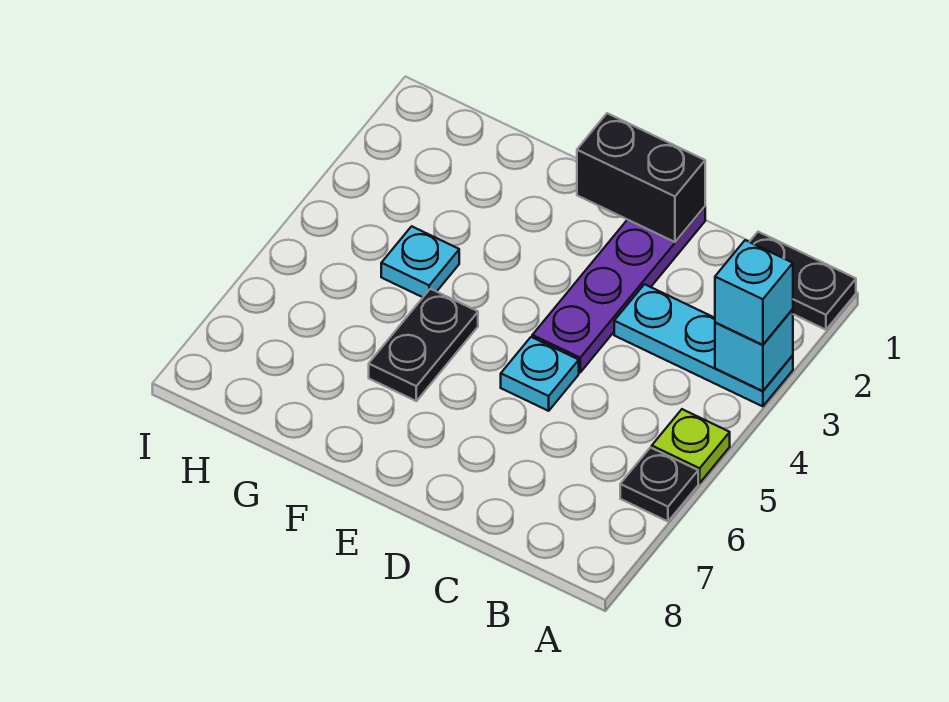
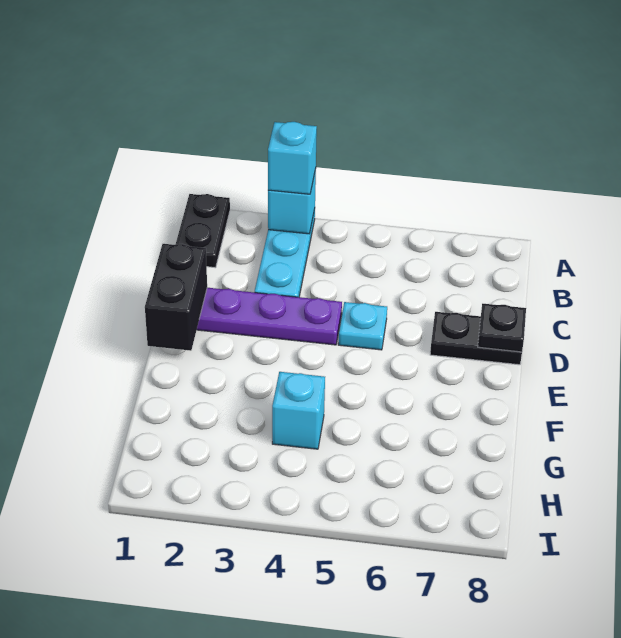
lime 1x1 plate [652,409,730,483] -> none
black 1x1 plate [620,447,698,521] -> black 1x1 plate moved to [478,304,526,352]
black 1x2 plate [369,289,478,401] -> black 1x2 plate moved to [430,312,522,365]
cyan 1x1 plate [381,226,459,297] -> cyan 1x1 brick [272,372,325,449]

